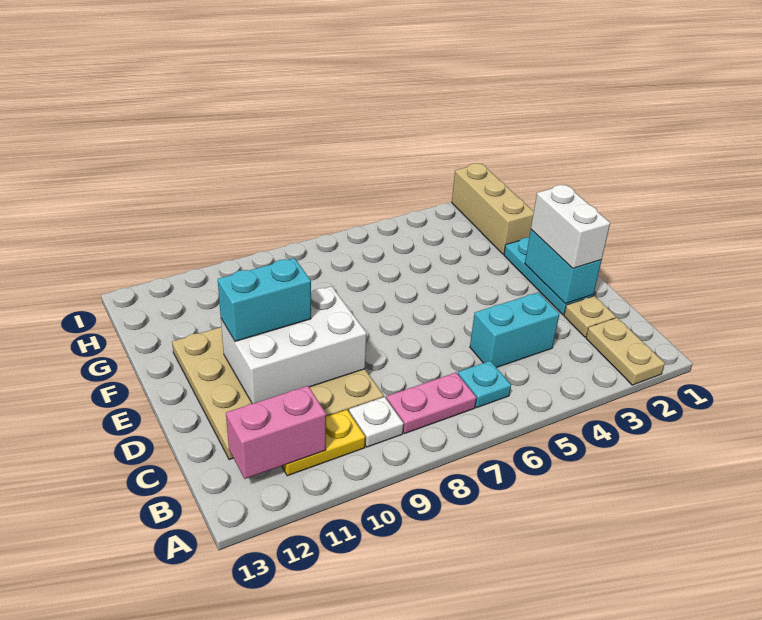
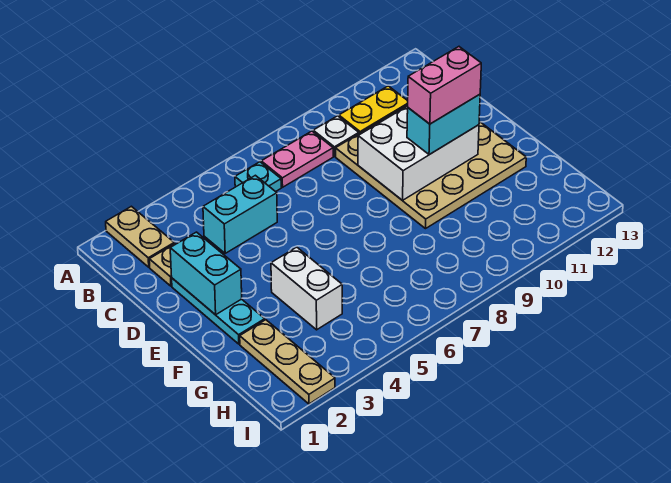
pink 1x2 brick [226,386,326,479] -> pink 1x2 brick moved to [408,47,481,124]
white 1x2 brick [531,185,610,268] -> white 1x2 brick moved to [271,247,342,330]
tan 1x3 brick [452,163,534,254] -> tan 1x3 plate [240,320,335,404]

